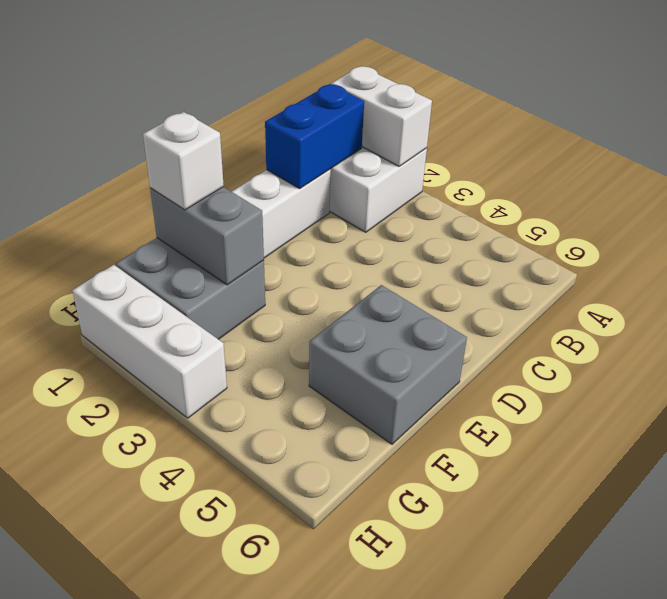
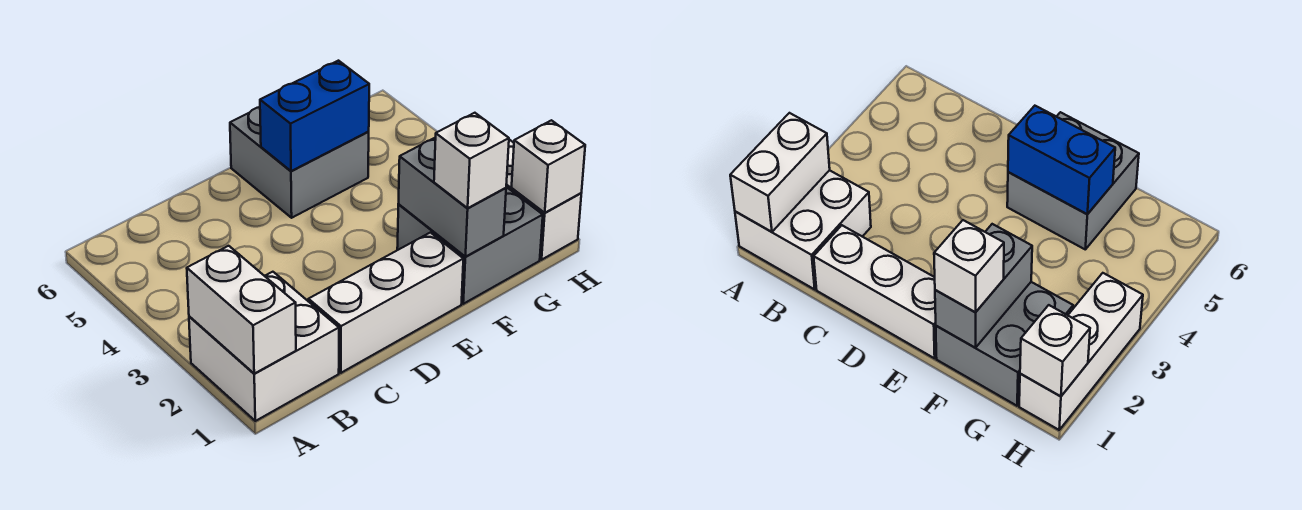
blue 1x2 brick [265,84,364,189] -> blue 1x2 brick moved to [260,61,369,171]
none -> white 1x1 brick [512,120,585,213]

